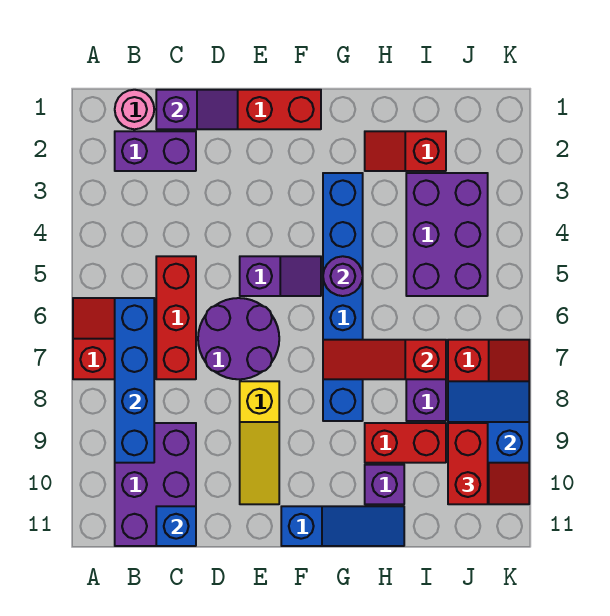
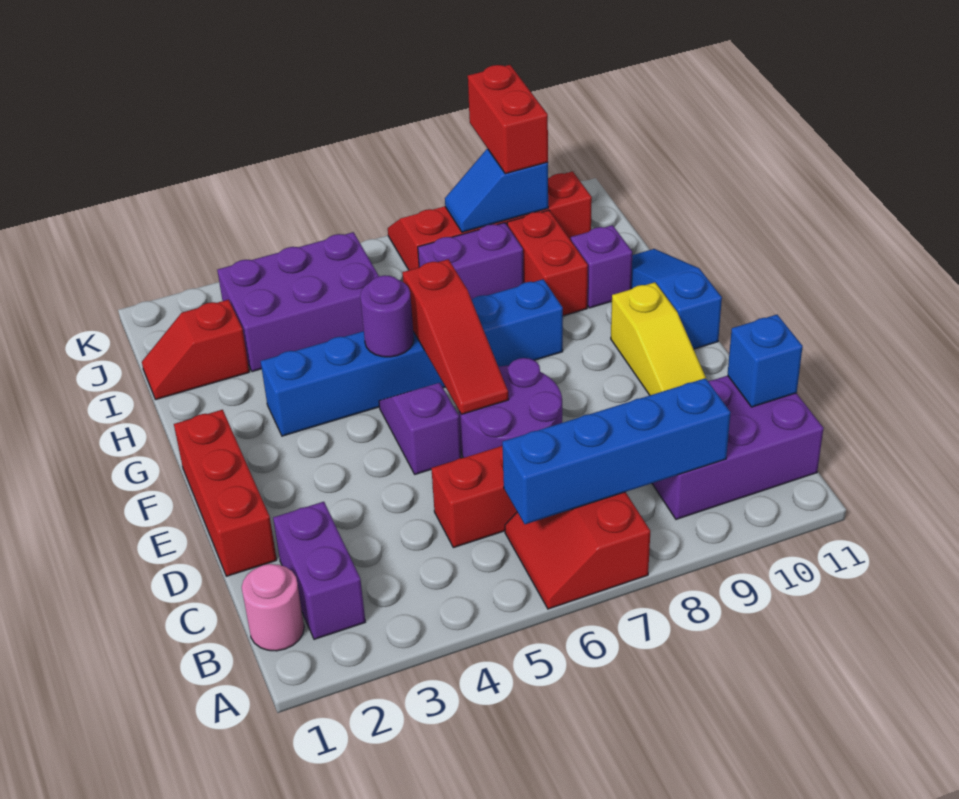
purple 1x2 slope [156,90,238,129] -> none
yellow 1x3 slope [240,381,279,504] -> yellow 1x3 slope turned to [611,282,706,395]
red 1x3 slope [323,340,446,379] -> red 1x3 slope moved to [402,259,509,415]
red 1x2 slope [365,131,446,171] -> red 1x2 slope turned to [142,300,249,400]
blue 2x2 slope [448,381,529,463] -> blue 1x2 slope [445,149,548,232]
red 1x2 brick [448,423,488,504] -> red 1x2 brick turned to [468,65,548,174]

